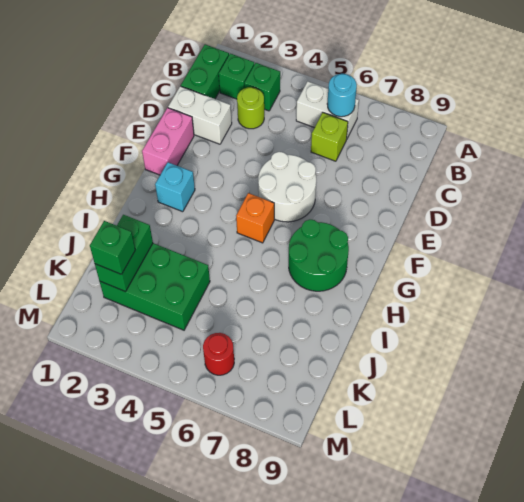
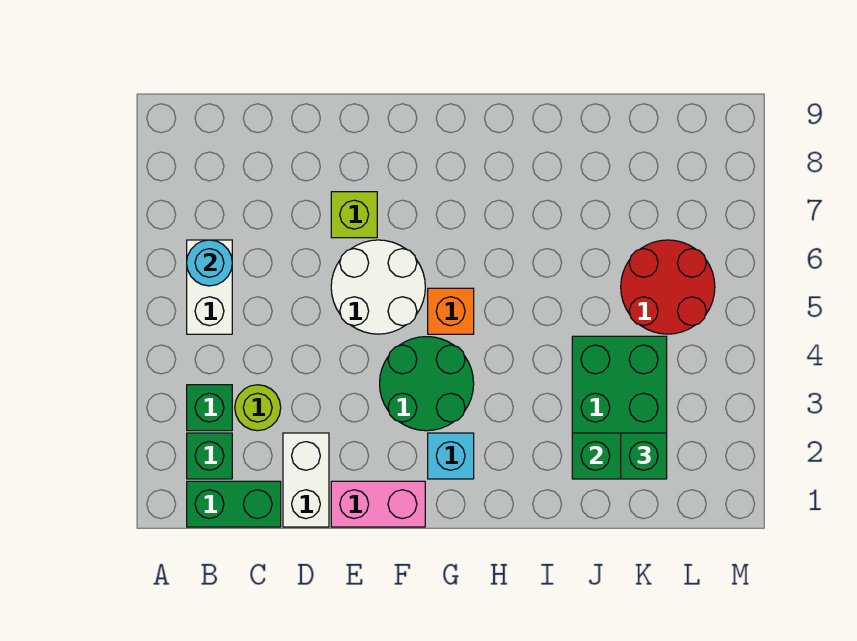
lime 1x1 brick [311,113,348,161] -> lime 1x1 brick moved to [331,192,377,238]
green 2x2 round brick [289,220,349,291] -> green 2x2 round brick moved to [380,337,474,431]
red 1x1 round brick [203,333,234,375] -> red 2x2 round brick [621,240,715,334]

